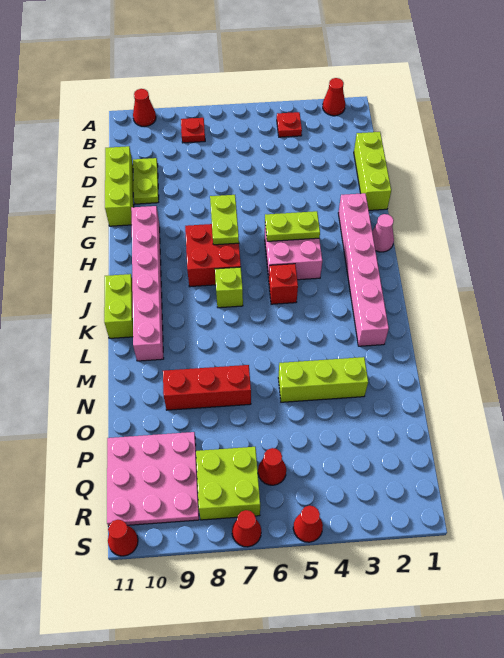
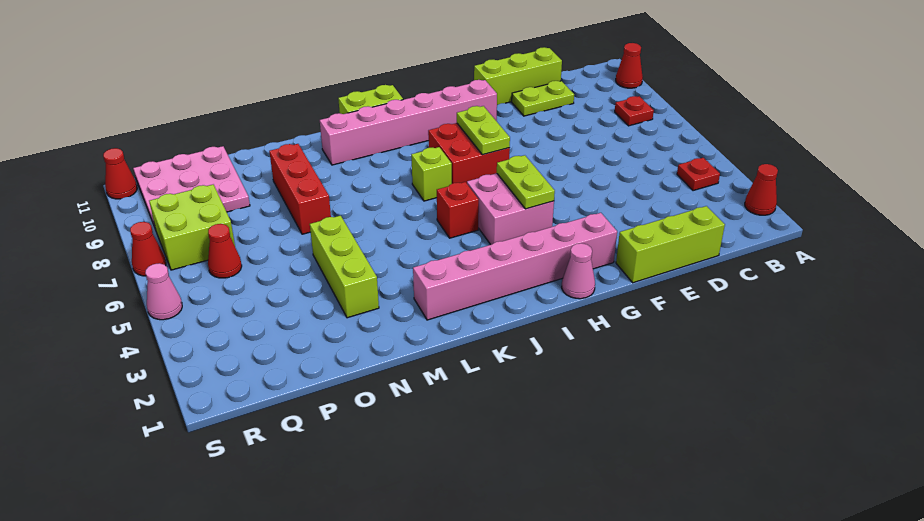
lime 1x2 plate [210,195,239,245] -> lime 1x2 plate turned to [457,106,510,155]
red 1x1 cone [293,506,323,542] -> pink 1x1 cone [145,263,182,320]

